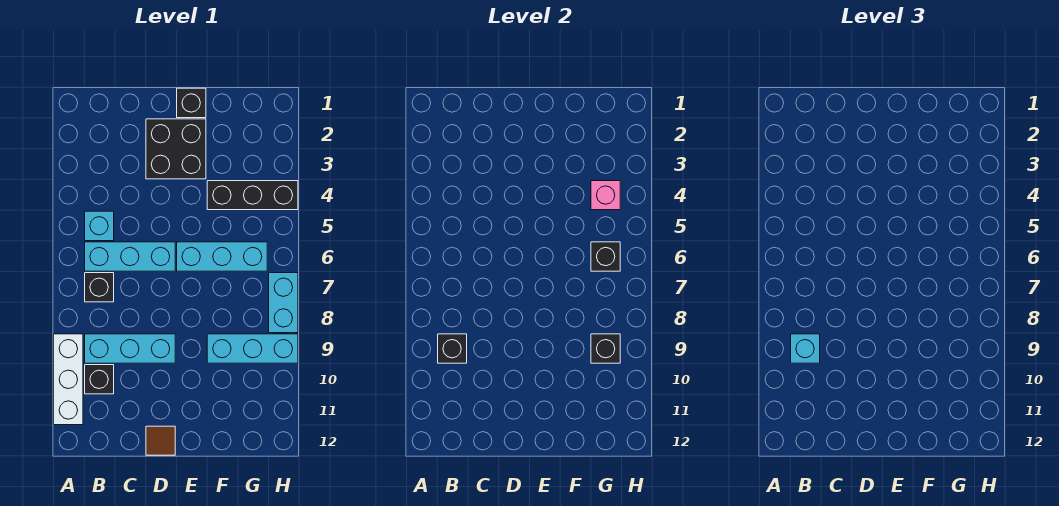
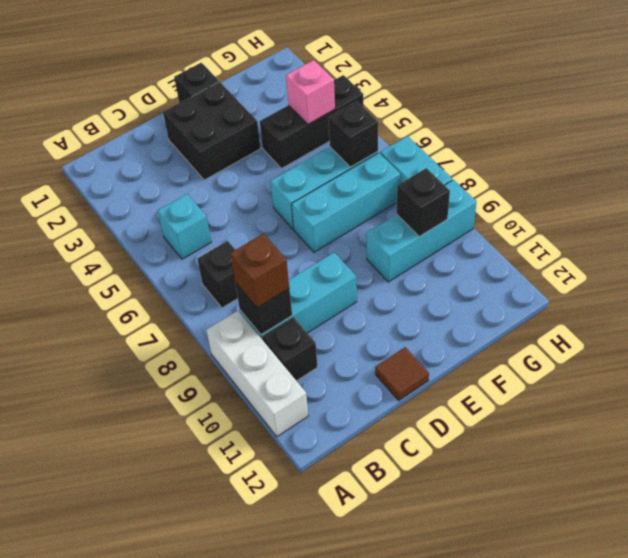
cyan 1x3 brick [85,242,175,271] -> cyan 1x3 brick moved to [292,153,400,252]
cyan 1x1 brick [791,334,820,363] -> brown 1x1 brick [230,234,289,308]

